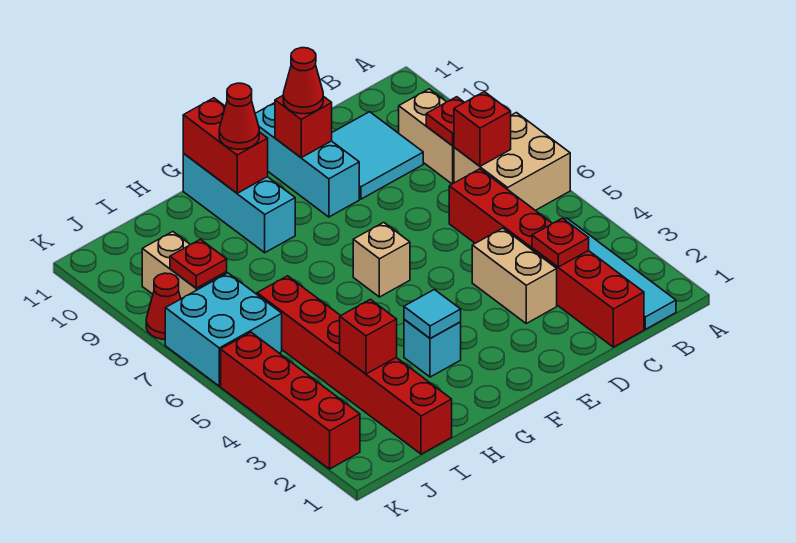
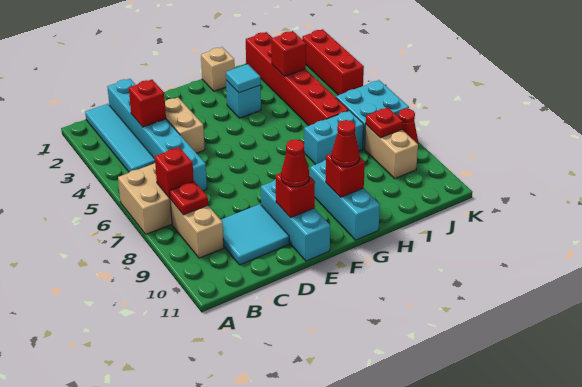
red 1x6 brick [449,169,644,347] -> cyan 1x6 brick [107,79,207,191]
red 1x1 plate [532,218,589,267] -> red 1x1 brick [129,80,166,127]
tan 1x1 brick [353,222,410,297] -> tan 1x1 brick moved to [201,47,235,91]
red 1x2 brick [183,98,268,193] -> red 1x1 brick [326,153,365,197]
none -> cyan 1x2 brick [304,111,364,165]
red 1x4 brick [221,332,360,469] -> red 1x3 brick [302,29,364,95]

